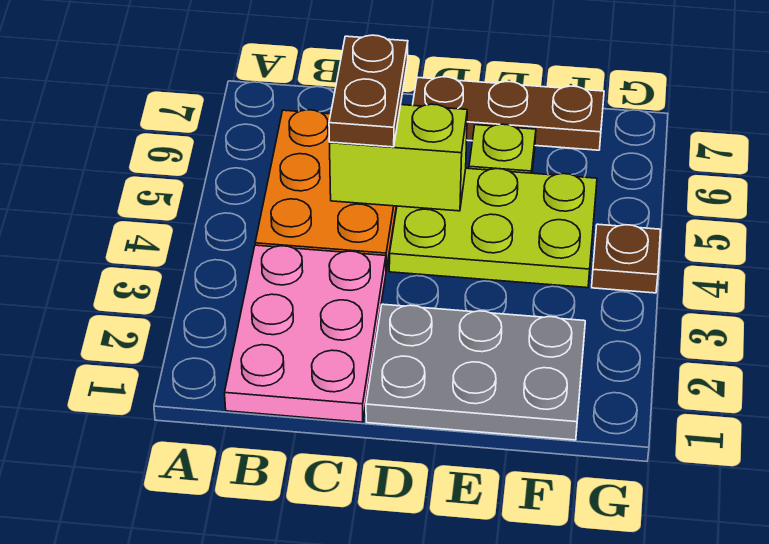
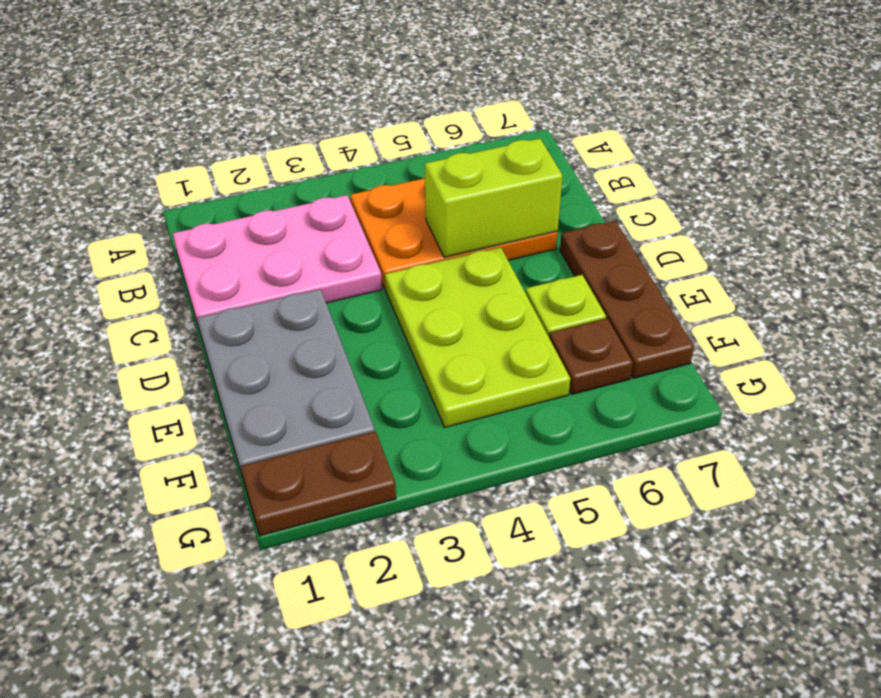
lime 1x2 brick [330,104,467,211] -> lime 1x2 brick turned to [425,139,563,257]
brown 1x2 plate [329,35,408,147] -> brown 1x2 plate moved to [241,431,396,536]
brown 1x1 plate [592,224,660,293] -> brown 1x1 plate moved to [549,318,633,394]

